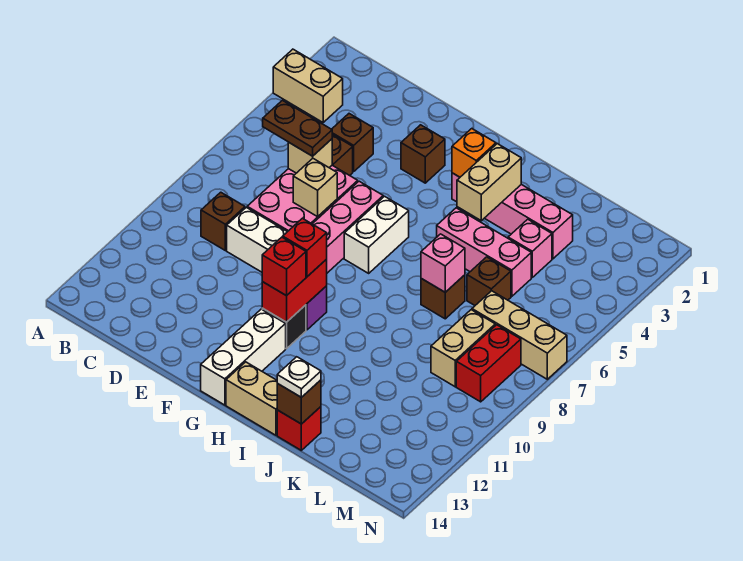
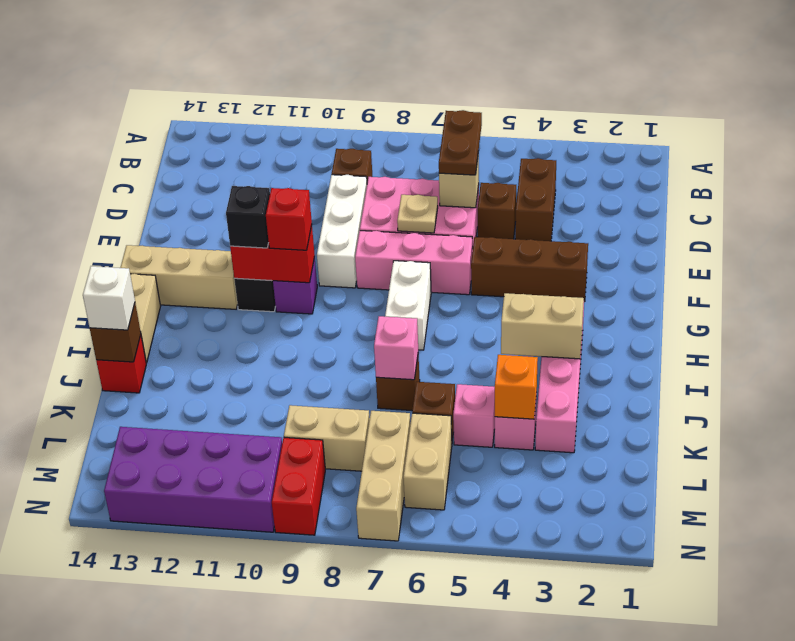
tan 1x2 brick [273,49,343,122] -> tan 1x2 brick moved to [403,413,452,510]
brown 1x1 brick [332,114,373,172] -> brown 1x2 brick [515,158,556,241]
tan 1x1 brick [293,159,337,217] -> tan 1x1 plate [397,195,438,233]
brown 1x1 brick [401,125,445,183] -> brown 1x3 brick [471,237,588,301]
white 1x2 brick [344,196,409,273] -> white 1x2 brick turned to [385,261,431,350]
red 1x1 brick [262,237,306,296] -> black 1x1 brick [226,186,270,248]
white 1x3 brick [201,309,286,405] -> tan 1x3 brick [120,245,238,309]
orange 1x1 brick [452,129,496,177] -> orange 1x1 brick moved to [495,355,538,419]
pink 1x3 brick [437,208,531,296] -> pink 1x1 brick [453,384,495,447]
white 1x1 plate [277,357,321,397] -> white 1x1 brick [83,266,135,330]
red 1x2 brick [456,325,521,402] -> red 1x2 brick turned to [272,438,325,535]
none -> purple 2x4 brick [104,427,282,532]

